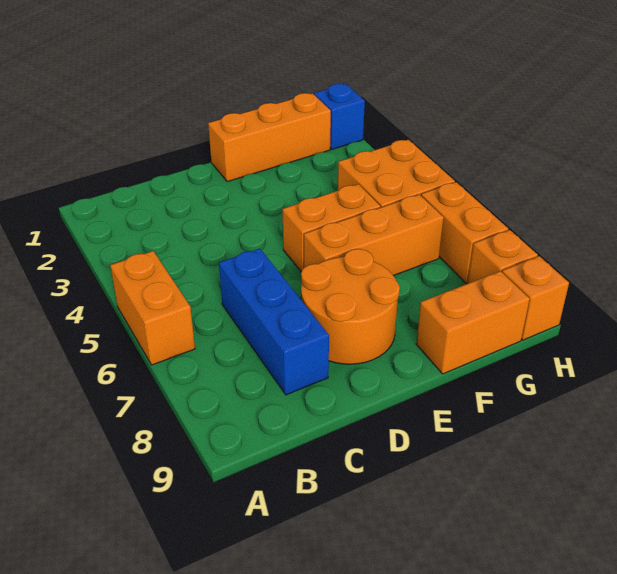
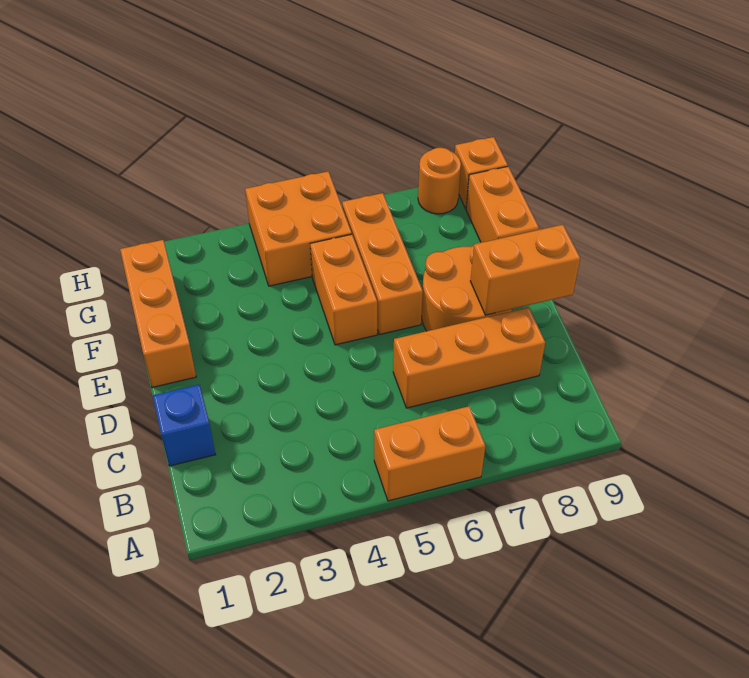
blue 1x3 brick [219,249,329,395] -> orange 1x3 brick [393,307,545,408]
blue 1x1 brick [314,84,365,149] -> blue 1x1 brick moved to [152,385,216,466]
orange 1x2 brick [421,182,508,284] -> orange 1x2 brick moved to [471,225,580,315]
orange 1x1 brick [468,230,538,283] -> orange 1x1 round brick [418,148,461,214]

